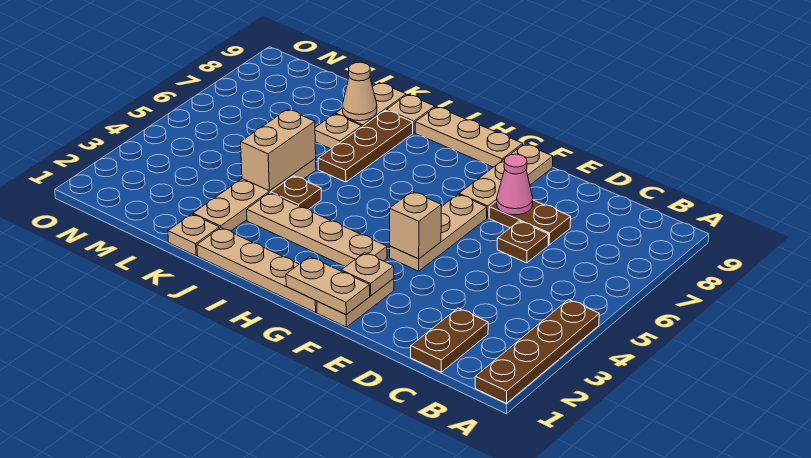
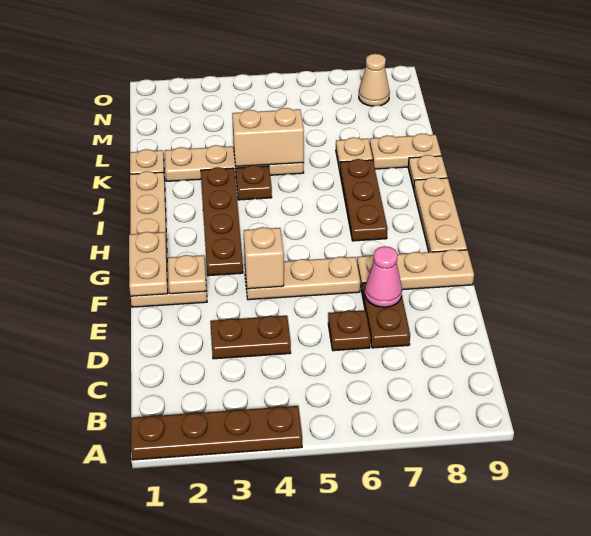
brown 1x2 plate [411,308,488,372] -> brown 1x2 plate moved to [210,316,291,359]
tan 1x4 plate [247,193,387,267] -> brown 1x4 plate [201,167,243,276]
brown 1x3 plate [318,110,413,182] -> brown 1x3 plate turned to [340,159,388,241]
tan 1x1 cone [343,62,377,121] -> tan 1x1 cone moved to [359,54,390,106]

